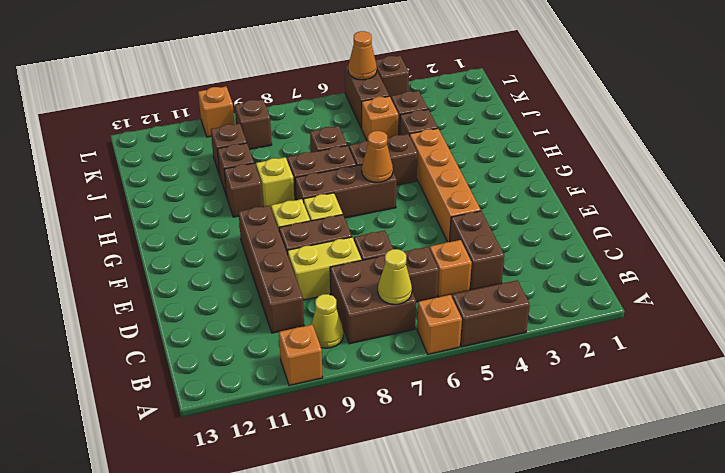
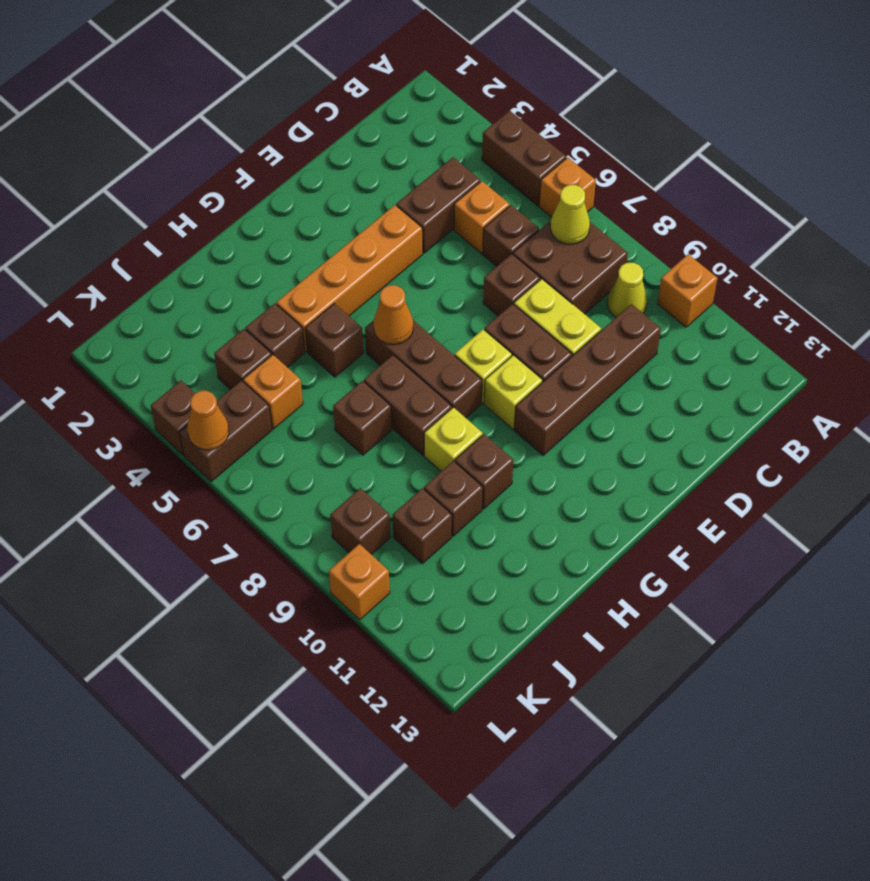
brown 1x2 brick [349,134,418,185] -> brown 1x1 brick [305,304,363,377]

